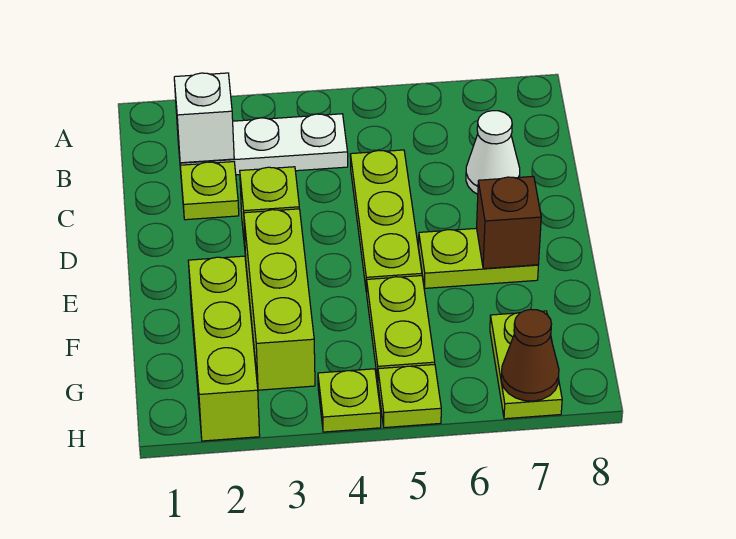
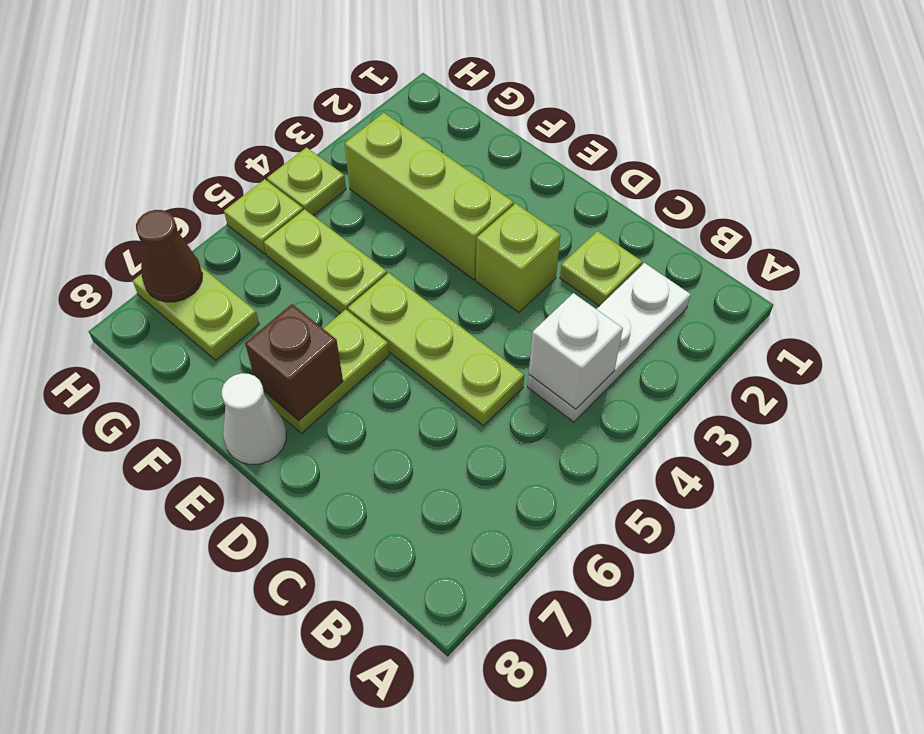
white 1x1 brick [174,73,234,163] -> white 1x1 brick moved to [529,293,623,409]
white 1x1 cone [466,111,520,194] -> white 1x1 cone moved to [222,373,286,465]
lime 1x3 brick [188,256,260,441] -> none

